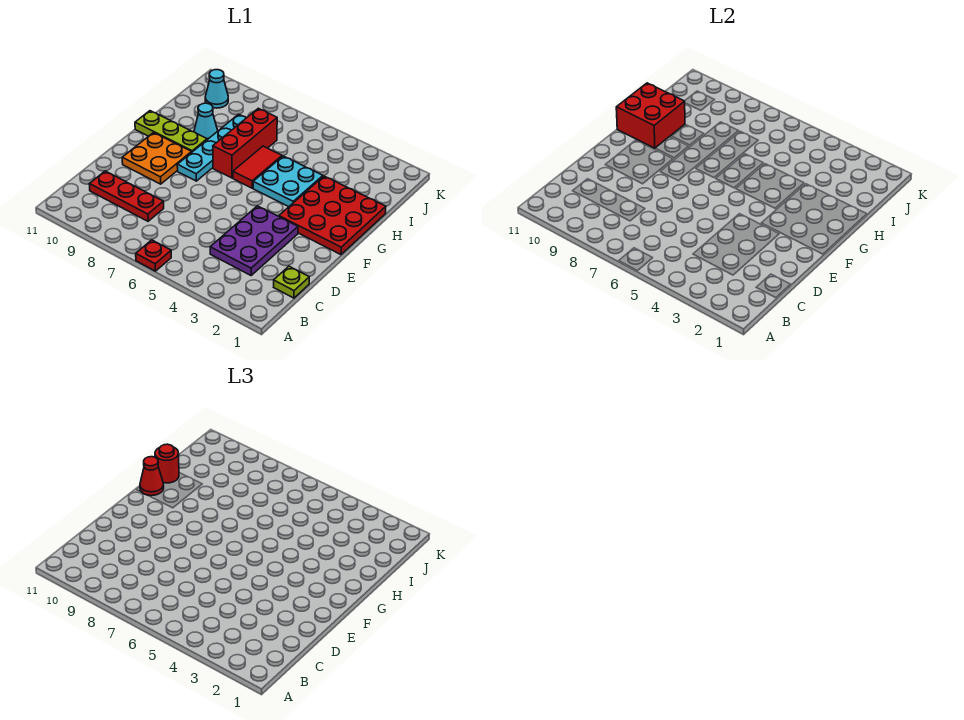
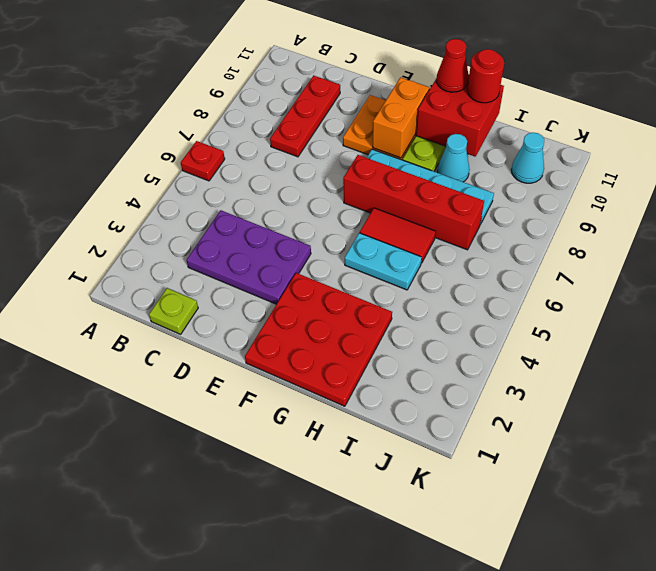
none -> orange 1x2 brick [373,77,429,158]
cyan 2x2 plate [253,156,323,207] -> cyan 1x2 plate [345,233,422,290]
red 1x3 brick [213,108,277,178] -> red 1x4 brick [343,155,484,250]

